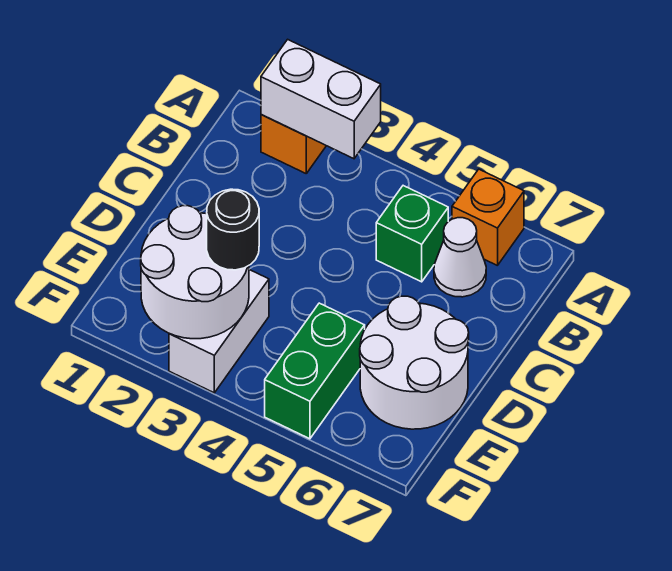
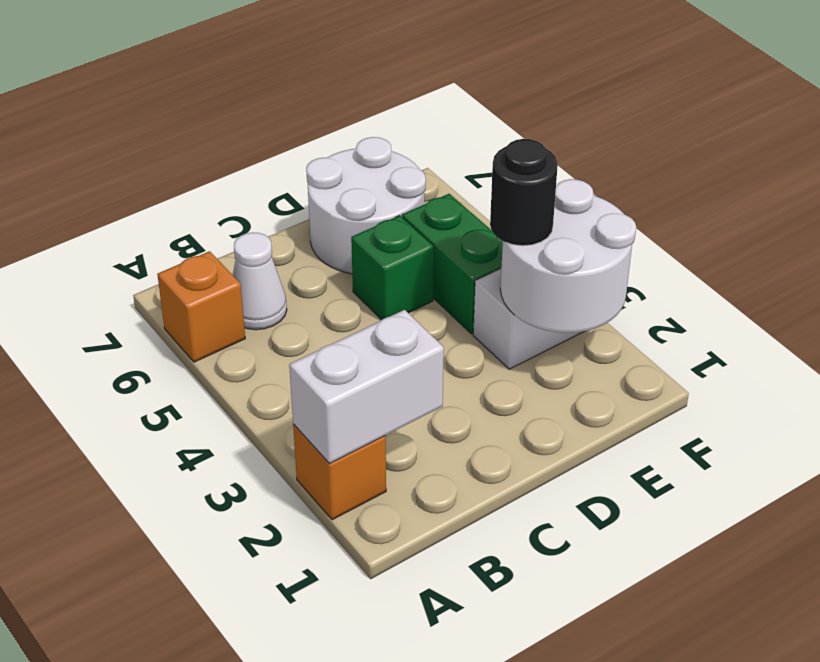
white 1x2 brick [261,39,381,159] -> white 1x2 brick turned to [289,310,444,464]
green 1x1 brick [376,186,448,282] -> green 1x1 brick moved to [351,215,434,320]
green 1x2 brick [265,303,365,439] -> green 1x2 brick turned to [402,194,503,334]

